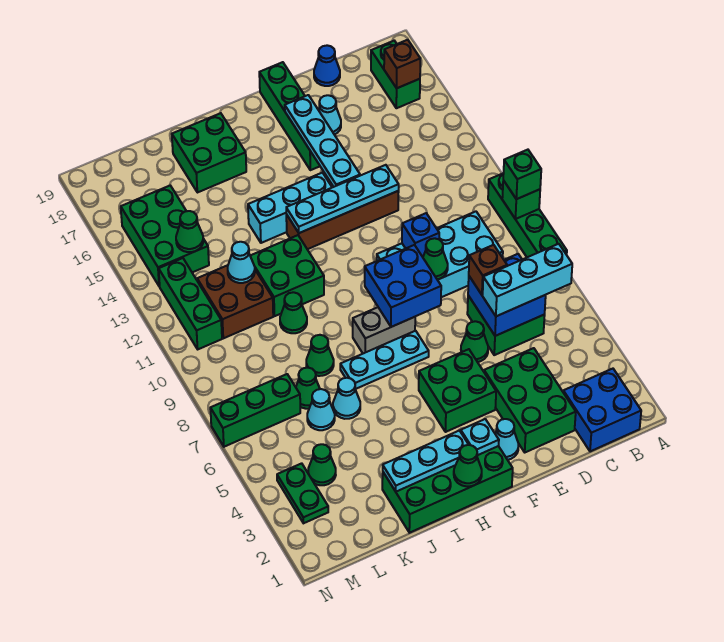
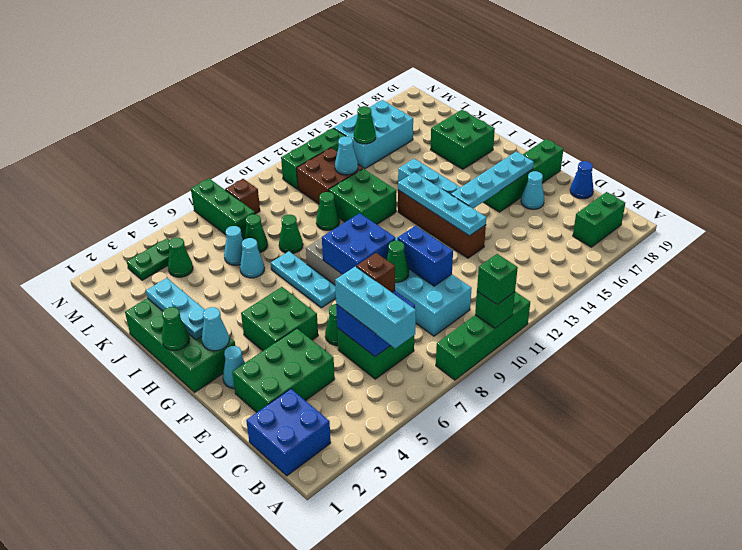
brown 1x1 brick [384,40,420,88] -> brown 1x1 brick moved to [225,179,260,214]
blue 1x1 brick [402,213,439,257] -> blue 1x2 brick [397,226,453,286]
cyan 1x1 plate [461,419,499,455] -> cyan 1x1 cone [202,307,229,351]
green 2x3 brick [121,186,209,286] -> cyan 2x3 brick [334,100,413,169]

